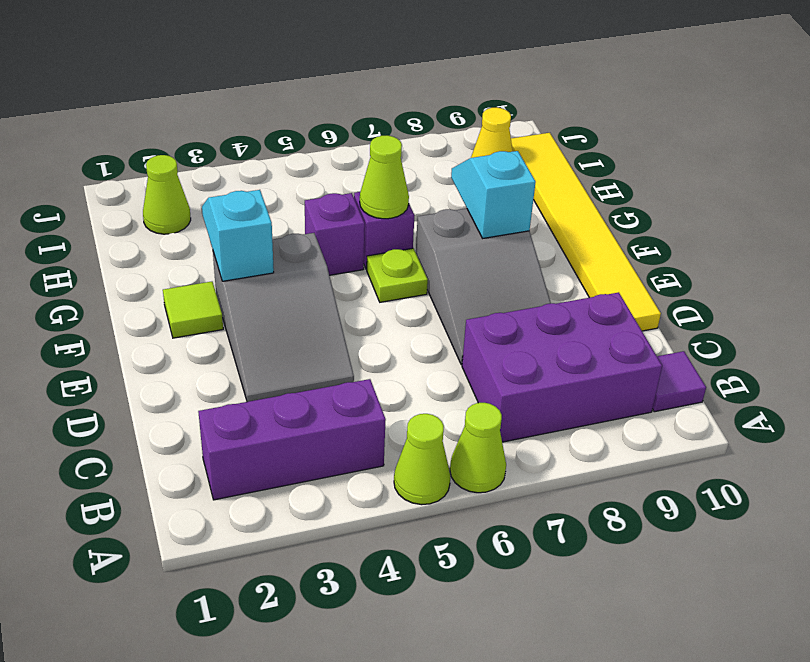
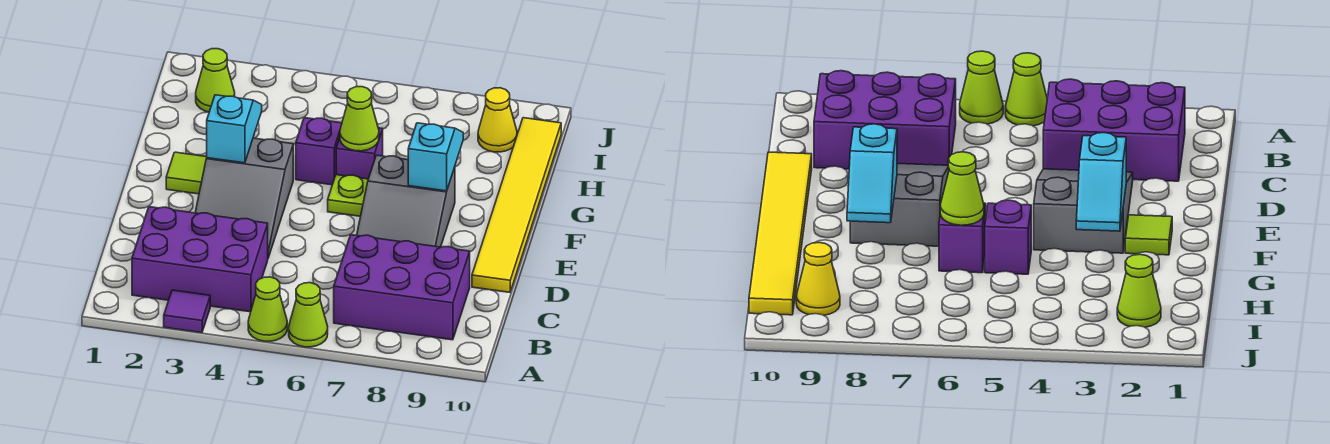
purple 1x3 brick [198,379,386,500] -> purple 2x3 brick [132,207,268,312]
purple 1x1 tile [653,351,706,412] -> purple 1x1 tile moved to [164,290,210,333]

